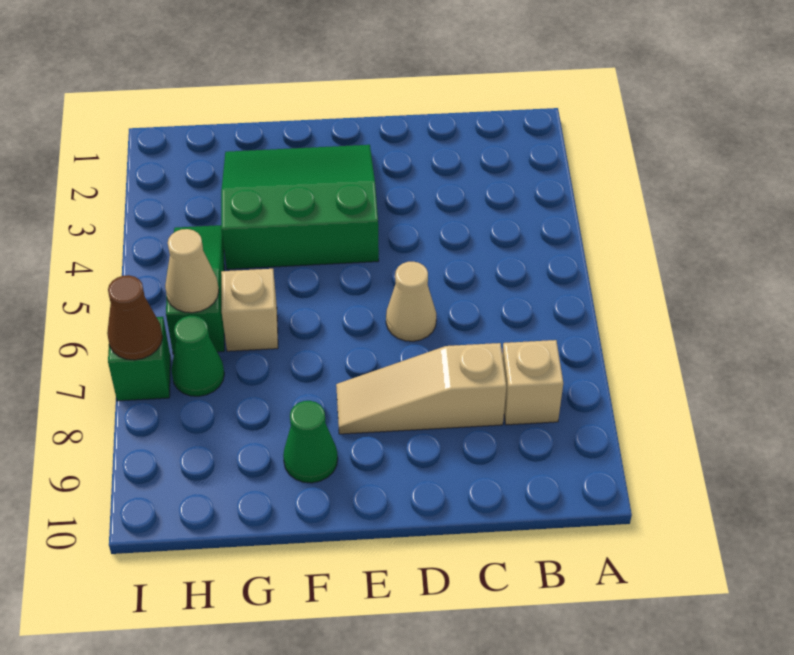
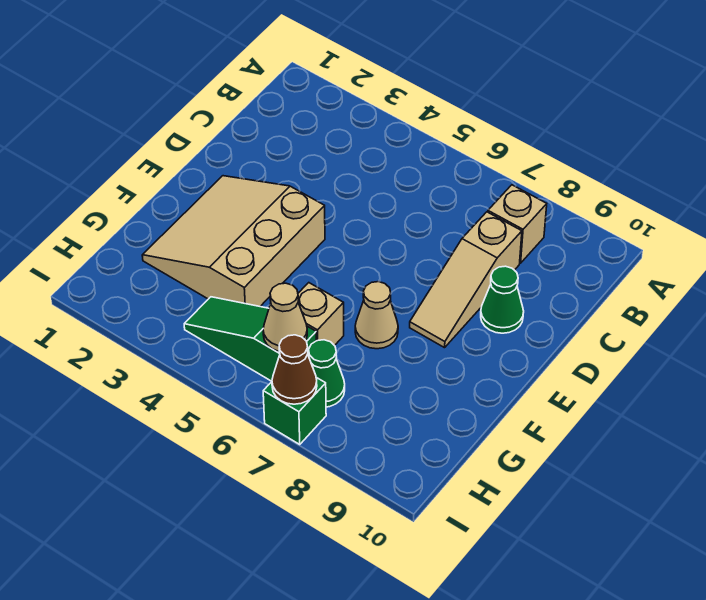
tan 1x1 cone [386,262,436,341] -> tan 1x1 cone moved to [355,282,398,349]
green 3x3 slope [221,145,379,269] -> tan 3x3 slope [142,176,325,306]
green 1x1 cone [283,401,338,483] -> green 1x1 cone moved to [481,266,524,333]

